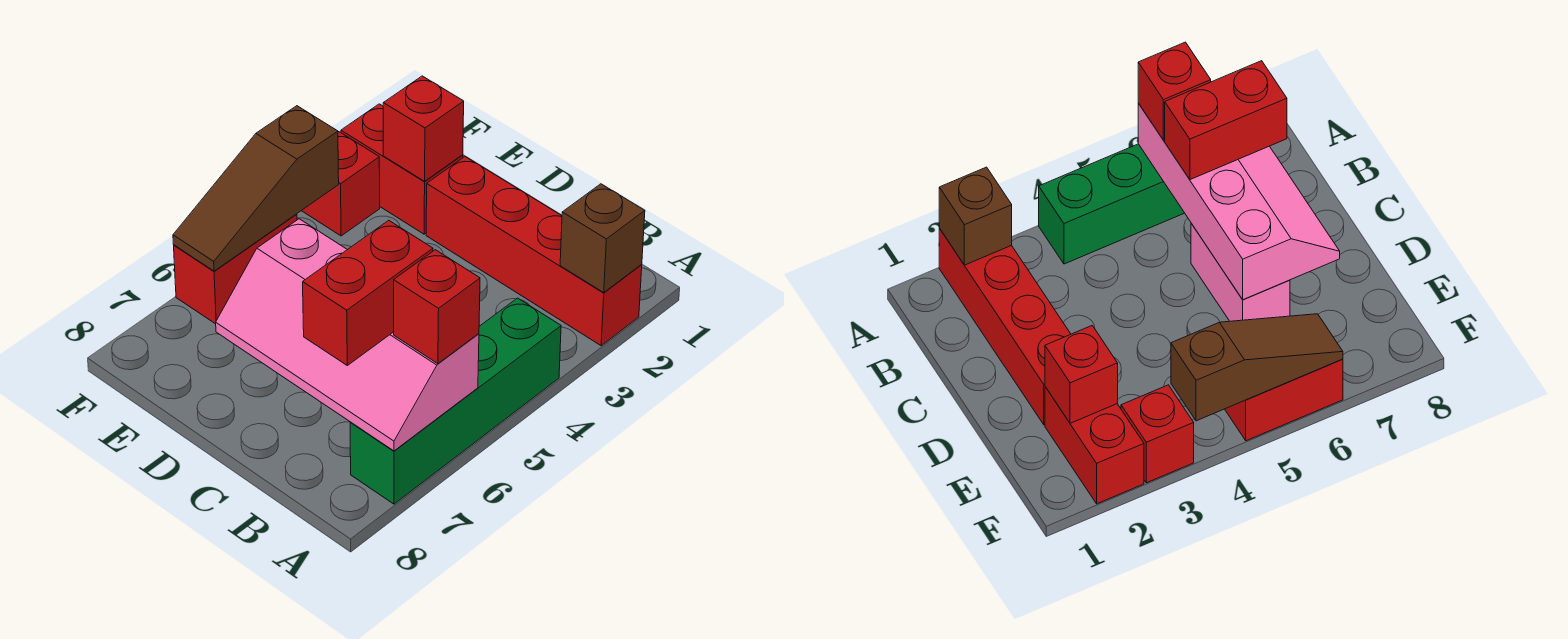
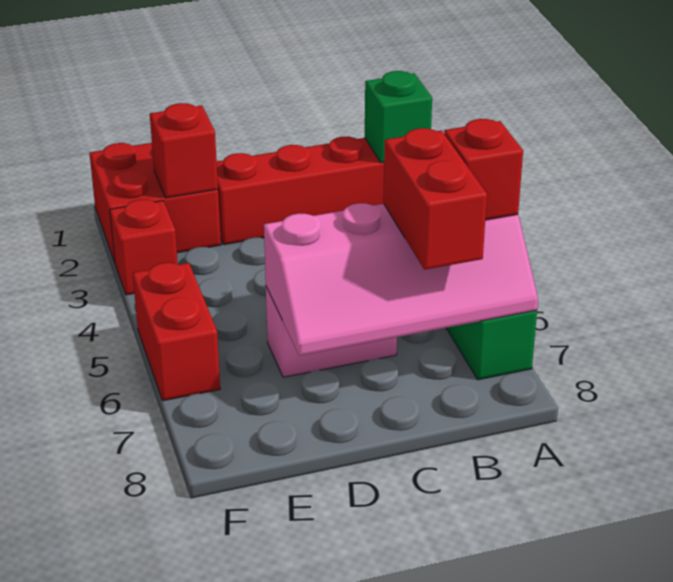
brown 1x1 brick [560,184,645,292] -> green 1x1 brick [365,71,432,163]
red 1x2 brick [341,104,463,234] -> red 2x2 brick [90,143,221,262]
brown 1x3 slope [173,106,339,271] -> none

